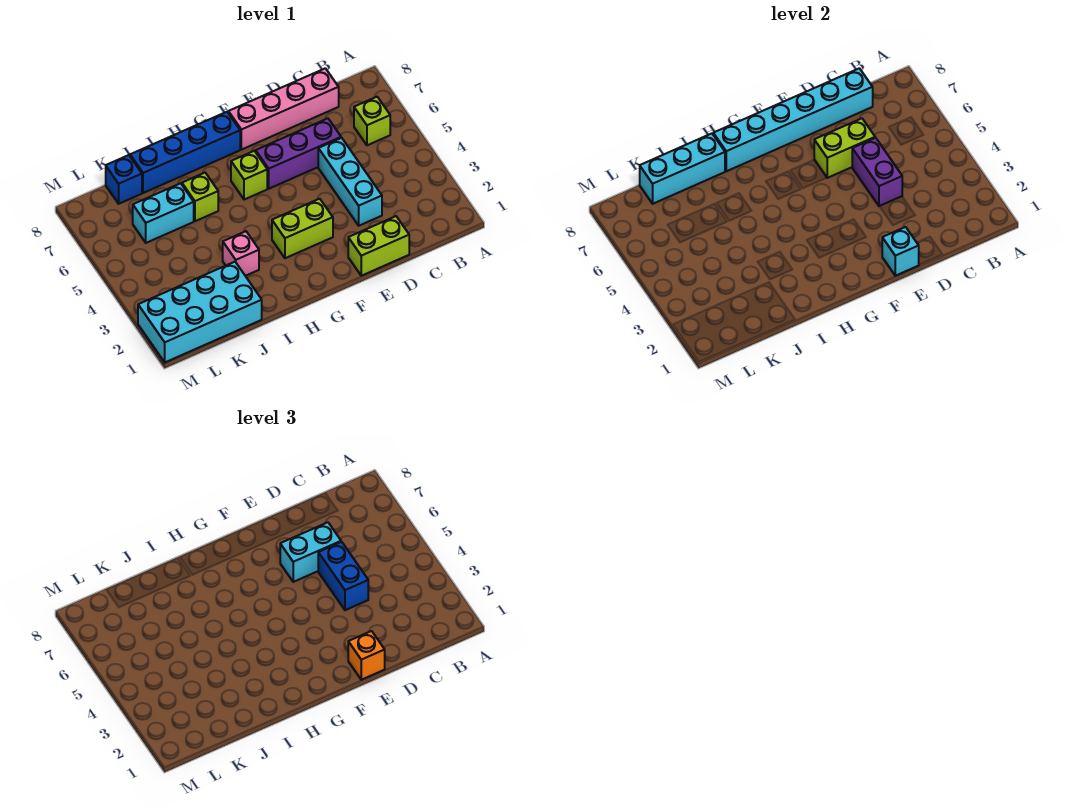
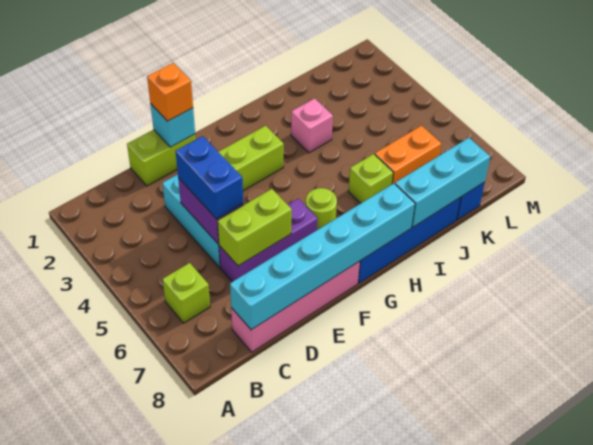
cyan 1x2 brick [280,522,341,582] -> none
lime 1x1 brick [231,151,267,200] -> lime 1x1 round brick [306,188,337,230]
cyan 2x4 brick [138,262,262,362] -> none
cyan 1x2 brick [133,183,194,243] -> orange 1x2 brick [375,126,441,184]

